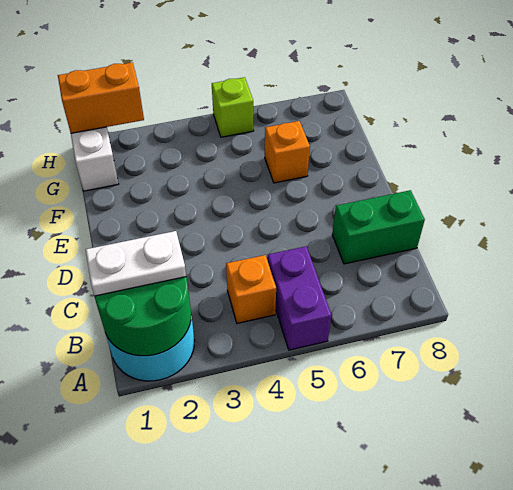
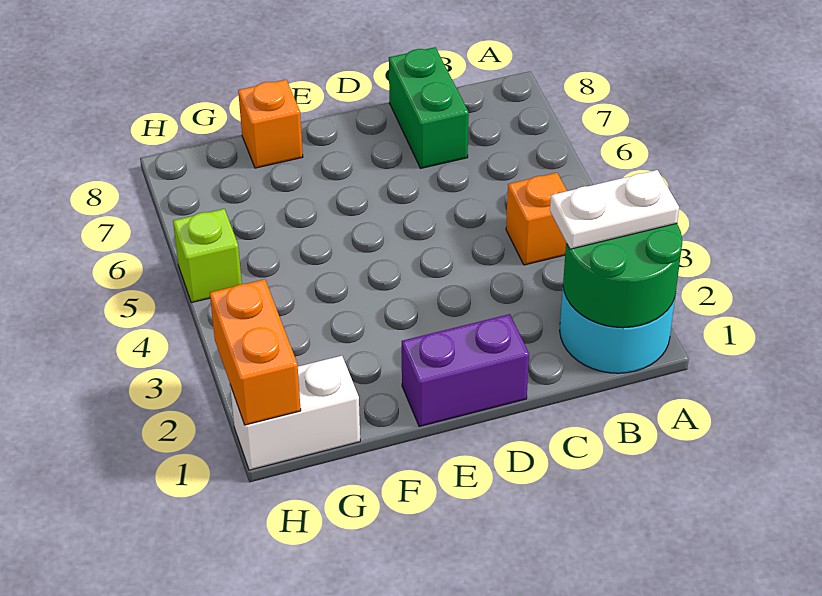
purple 1x2 brick [267,246,332,350] -> purple 1x2 brick moved to [401,314,529,427]
white 1x2 plate [86,231,186,296] -> white 1x2 plate turned to [550,170,679,249]
orange 1x1 brick [265,121,310,183] -> orange 1x1 brick moved to [238,80,303,168]

